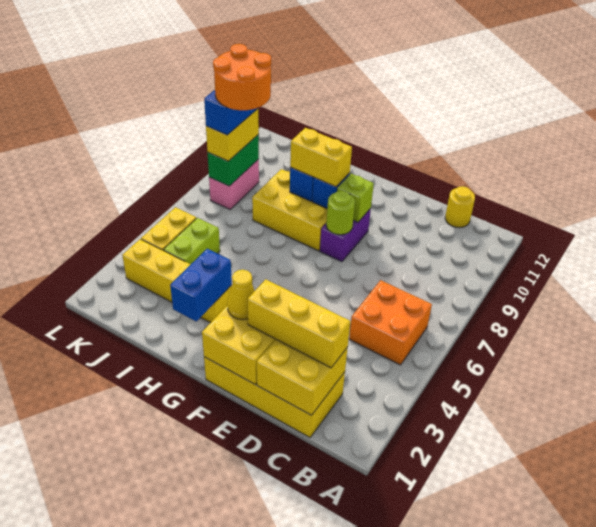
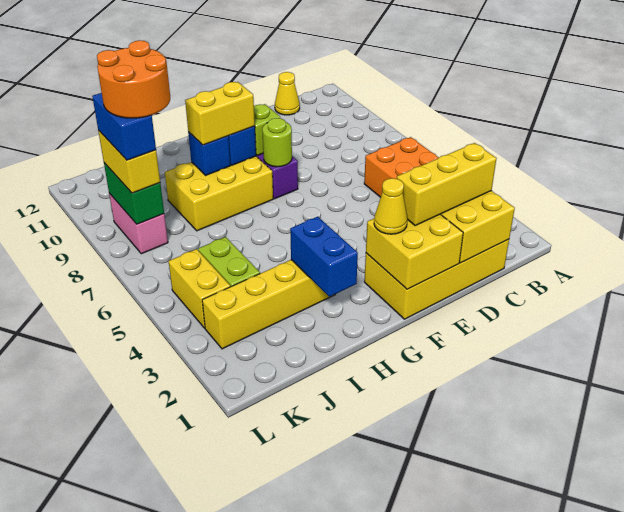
yellow 1x1 round brick [445,186,475,228] -> yellow 1x1 cone [275,72,300,115]

